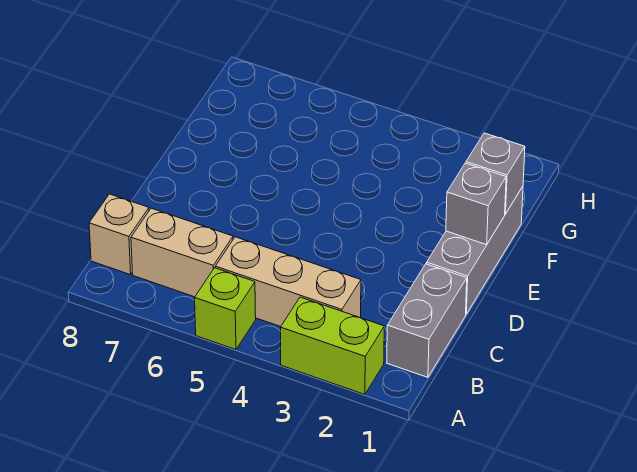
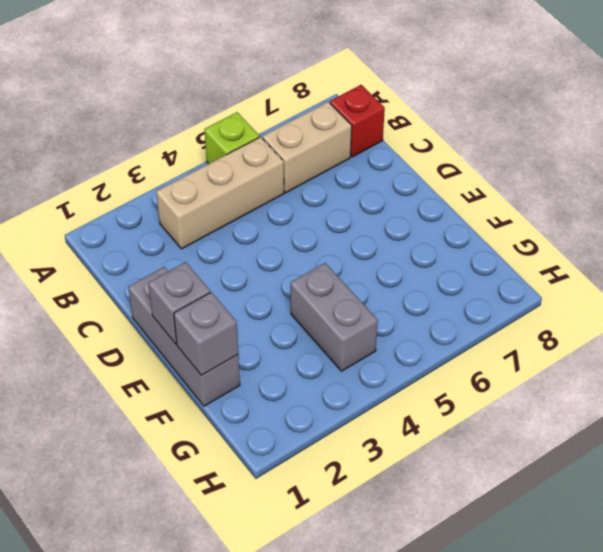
lime 1x2 brick [281,297,384,394] -> none
grey 1x2 brick [387,264,467,377] -> grey 1x2 brick moved to [291,263,378,371]
tan 1x1 brick [89,194,149,275] -> red 1x1 brick [330,85,385,157]

